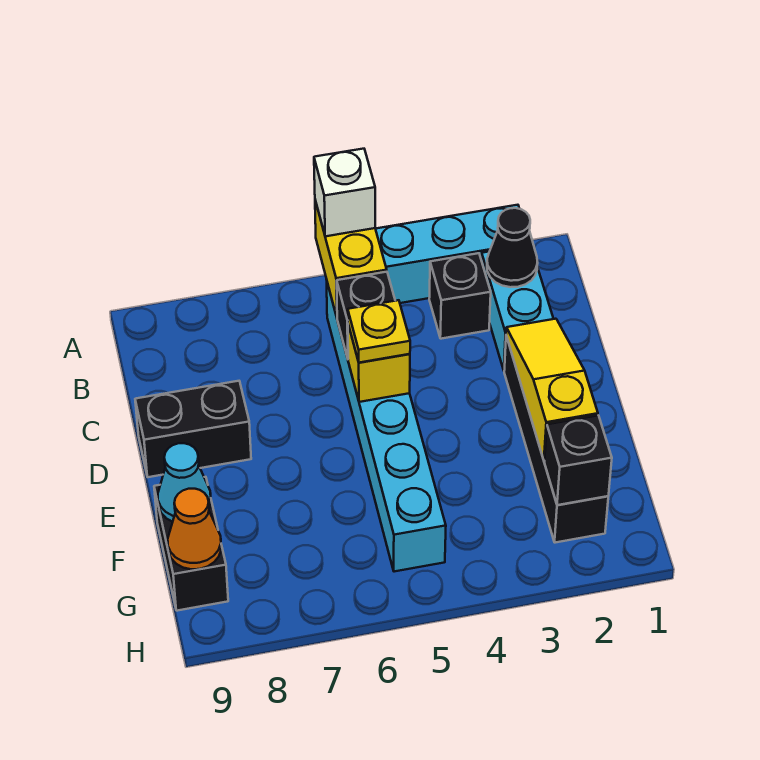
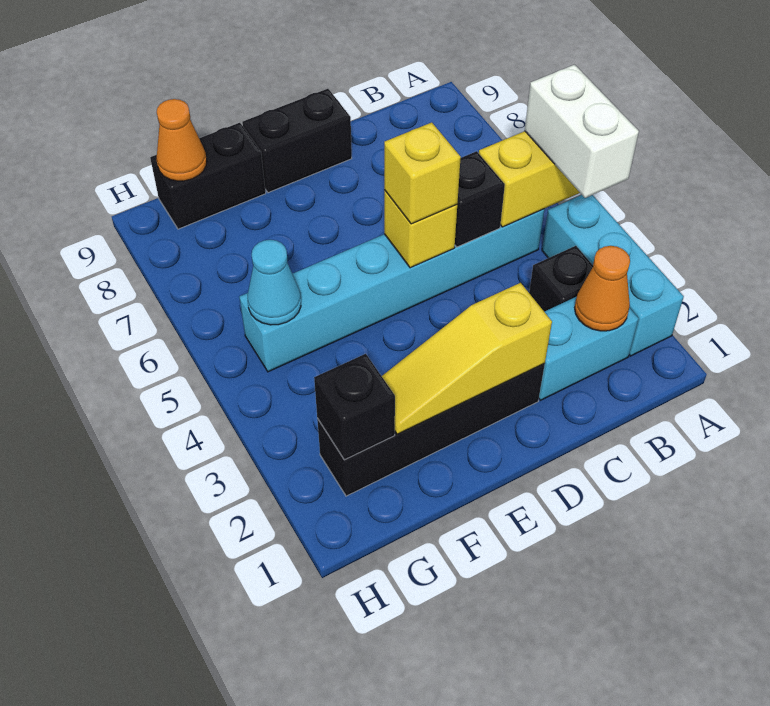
white 1x1 brick [314,149,375,236] -> white 1x2 brick [525,65,639,198]
black 1x1 cone [487,208,538,287] -> orange 1x1 cone [575,246,630,331]
yellow 1x3 slope [506,319,598,461] -> yellow 1x3 slope turned to [382,283,552,434]
yellow 1x1 plate [348,300,410,363] -> yellow 1x1 brick [384,122,461,224]
black 1x2 brick [135,381,251,477] -> black 1x2 brick turned to [242,89,352,193]
cyan 1x1 cone [158,443,211,522] -> cyan 1x1 cone moved to [248,240,301,325]

